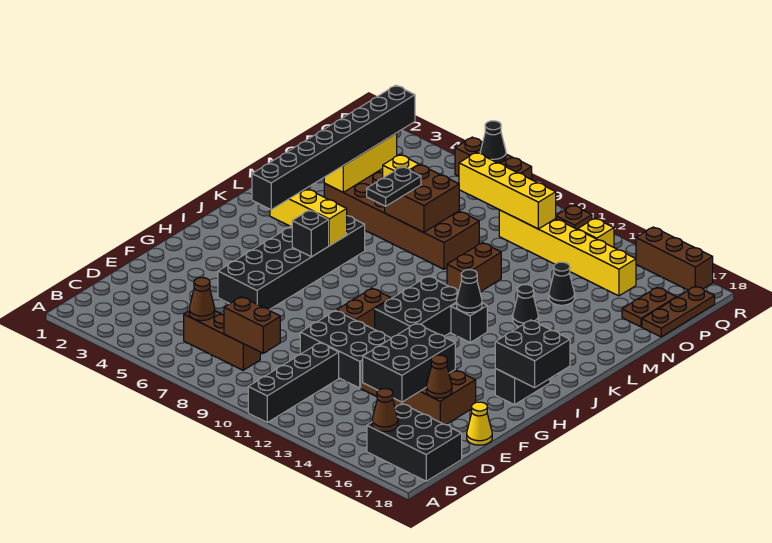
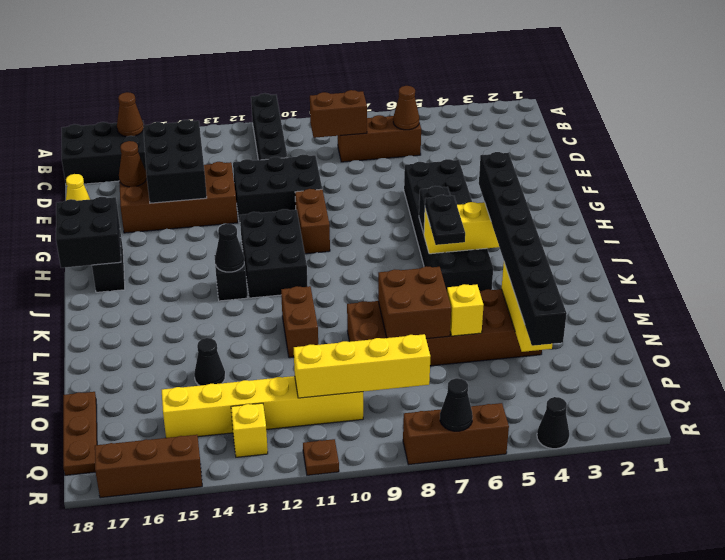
black 1x2 plate [367,167,421,206] -> black 1x2 plate moved to [425,195,465,245]
black 1x1 cone [513,285,538,327] -> black 1x1 cone moved to [537,397,569,449]
brown 1x2 plate [622,287,676,327] -> none

